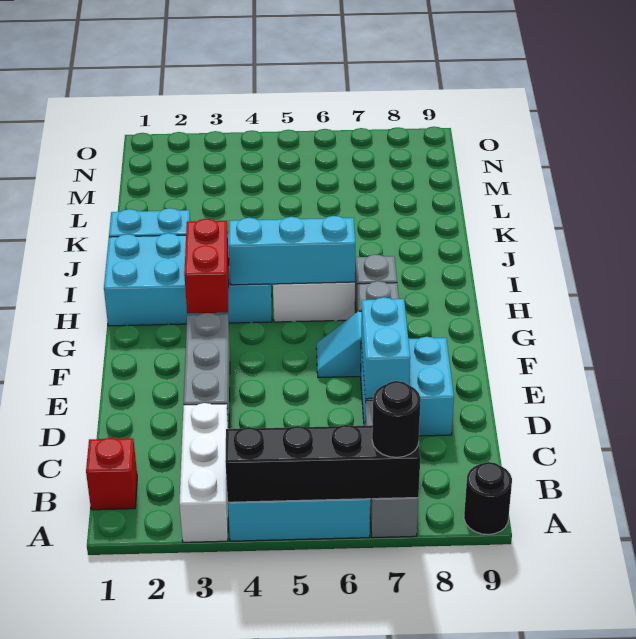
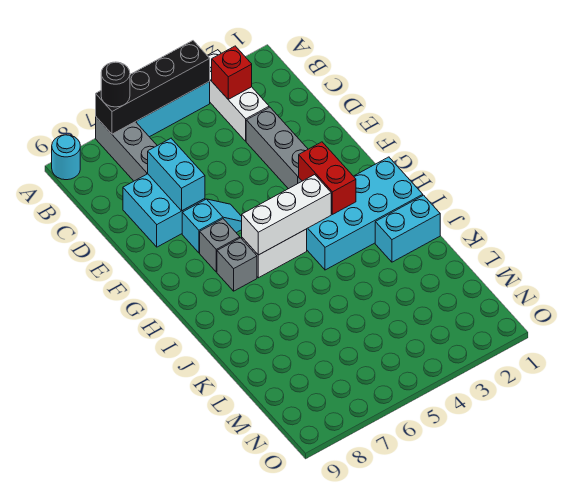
black 1x1 round brick [464,462,512,535] -> cyan 1x1 round brick [52,135,80,180]
red 1x1 brick [86,438,137,510] -> red 1x1 brick moved to [212,46,252,99]
cyan 1x3 brick [229,216,355,285] -> white 1x3 brick [242,175,331,255]

